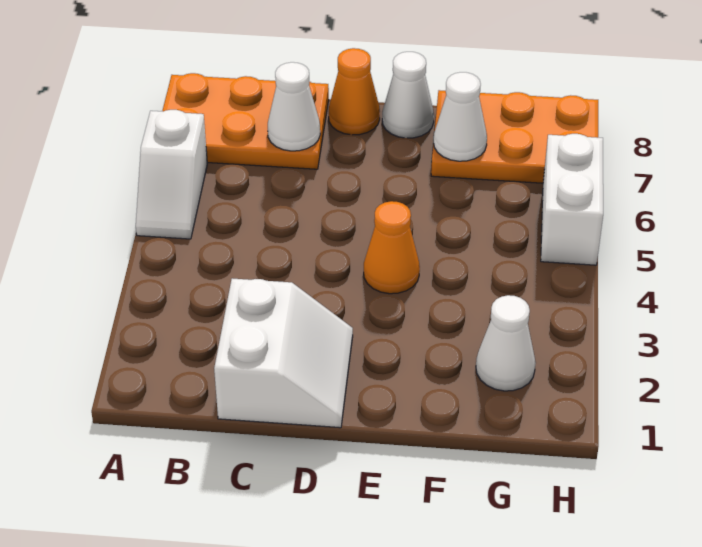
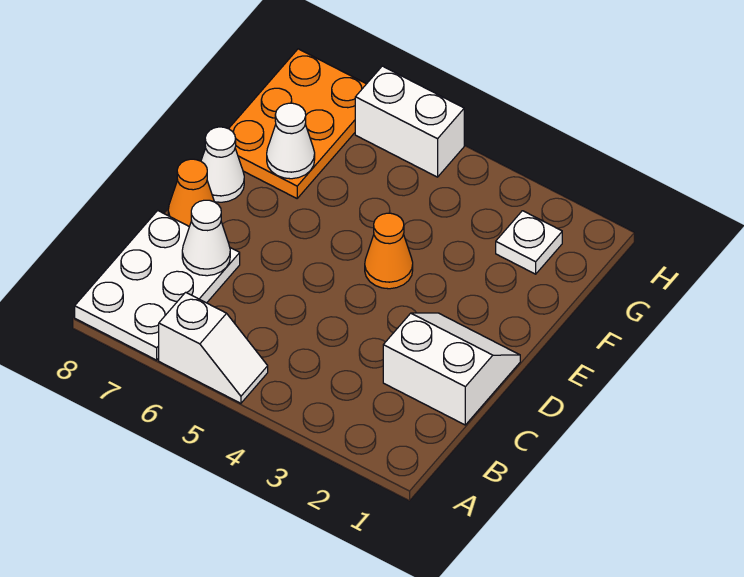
orange 2x3 plate [162,73,329,169] -> white 2x3 plate [75,210,240,360]
white 1x1 cone [476,295,536,391] -> white 1x1 plate [496,211,562,274]

